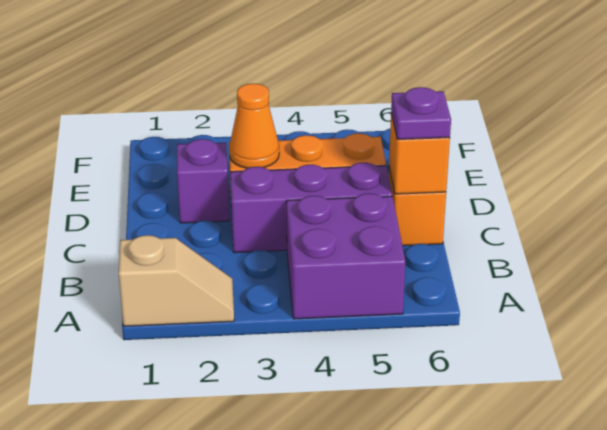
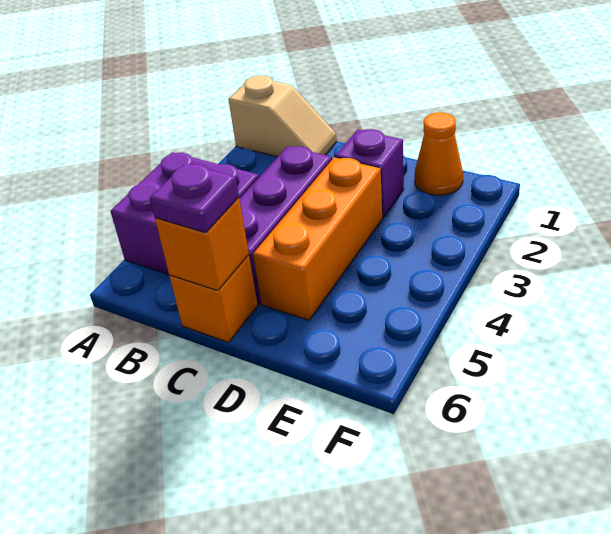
tan 1x2 slope [119,235,234,326] -> tan 1x2 slope turned to [228,76,337,157]
orange 1x1 cone [229,84,279,168] -> orange 1x1 cone moved to [415,112,463,195]

